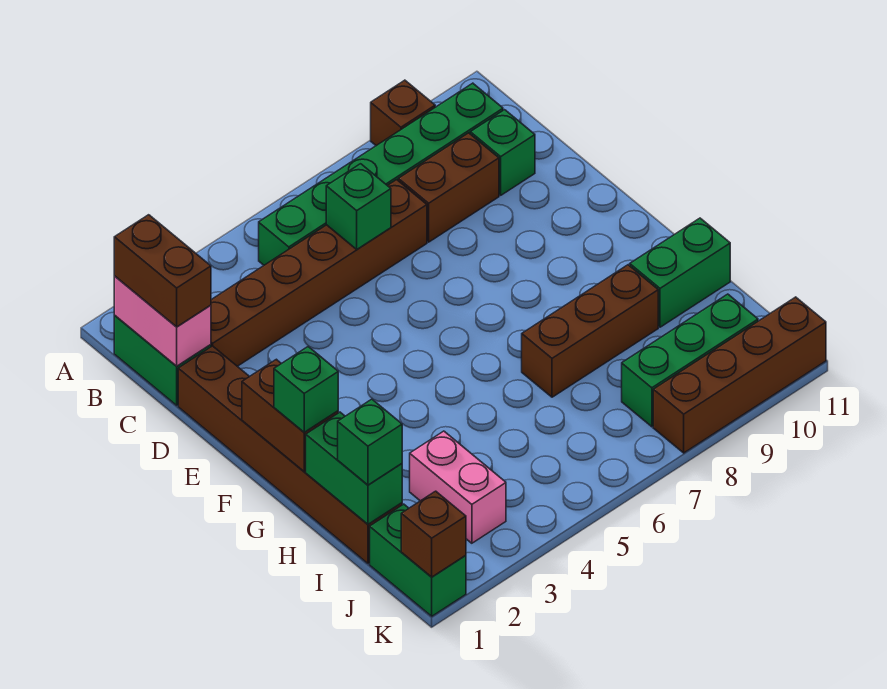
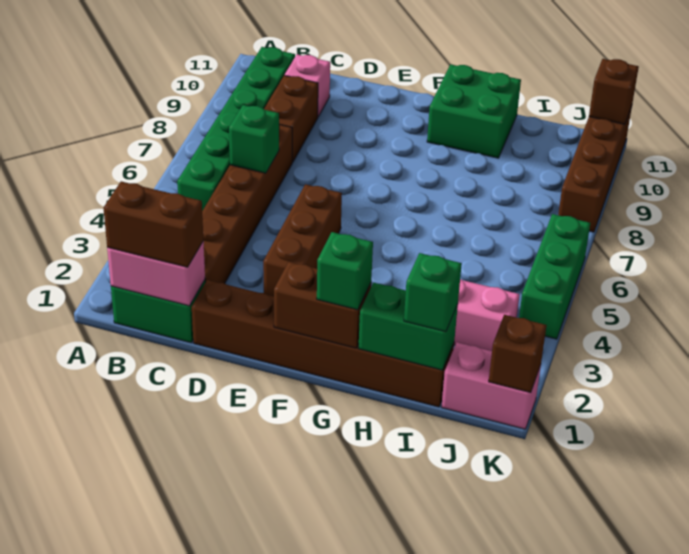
brown 1x1 brick [371,80,435,146] -> brown 1x1 brick moved to [589,59,639,124]
green 1x1 brick [470,110,535,195] -> pink 1x1 brick [285,55,330,117]
brown 1x3 brick [522,265,658,397] -> brown 1x3 brick moved to [263,184,342,296]
green 1x2 brick [630,218,730,327] -> green 2x2 brick [427,64,521,158]
green 1x2 brick [370,504,466,616] -> pink 1x2 brick [441,342,541,429]
green 1x3 brick [622,294,758,427] -> green 1x3 brick moved to [519,214,590,339]

